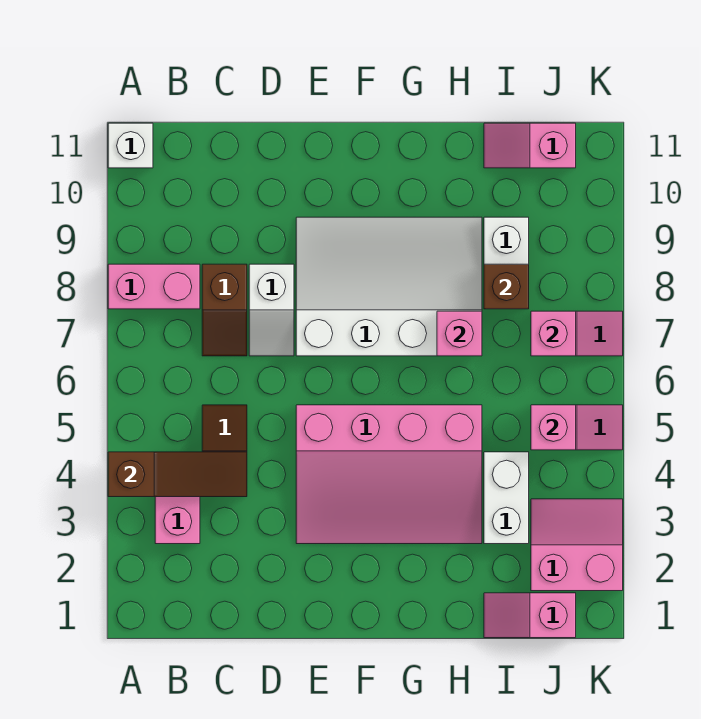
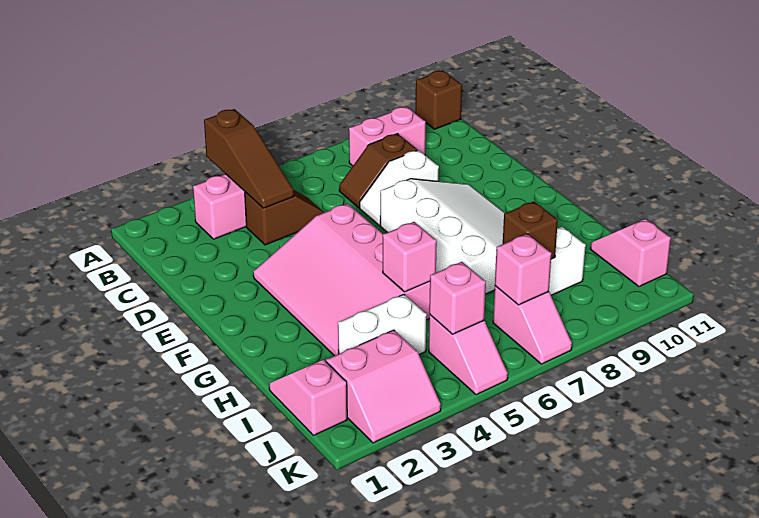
pink 1x2 brick [108,264,200,309] -> pink 1x2 brick turned to [349,107,426,166]
white 1x1 brick [108,123,153,168] -> brown 1x1 brick [415,71,462,129]
pink 1x1 brick [437,311,482,356] -> pink 1x1 brick moved to [383,222,437,292]
pink 2x2 slope [531,499,623,591] -> pink 2x2 slope turned to [326,330,441,443]

